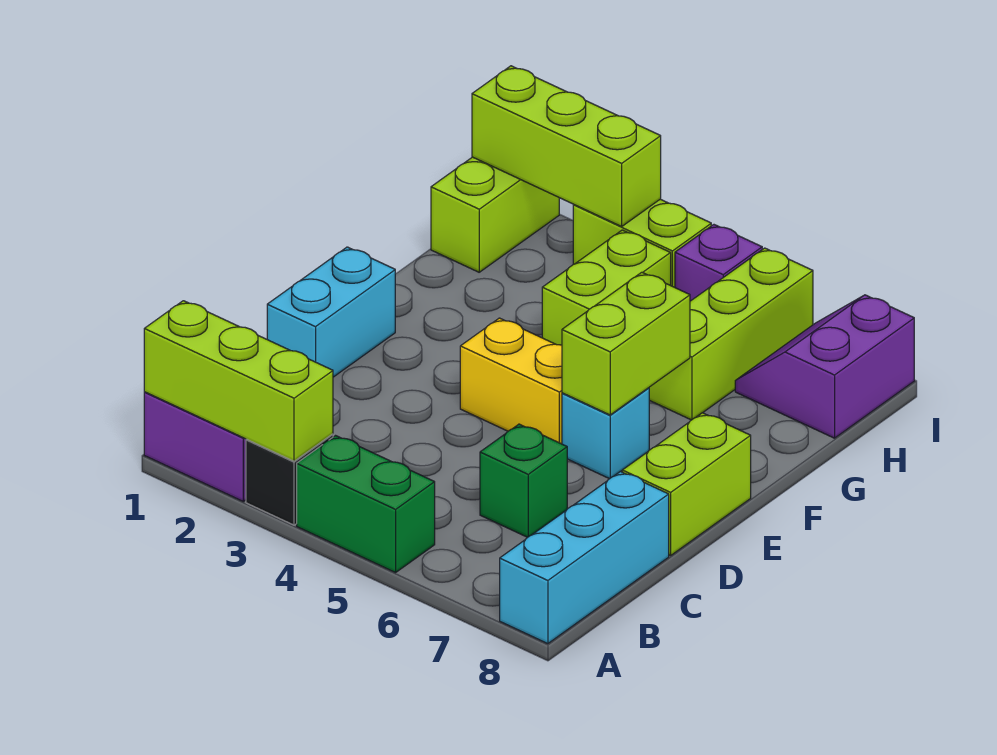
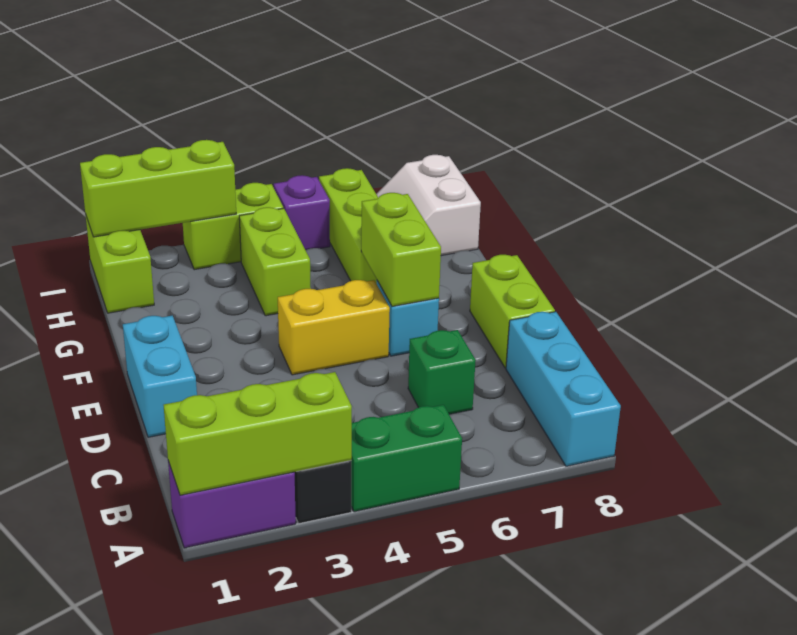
purple 2x2 slope [735,295,914,438] -> white 2x2 slope [376,155,481,256]

